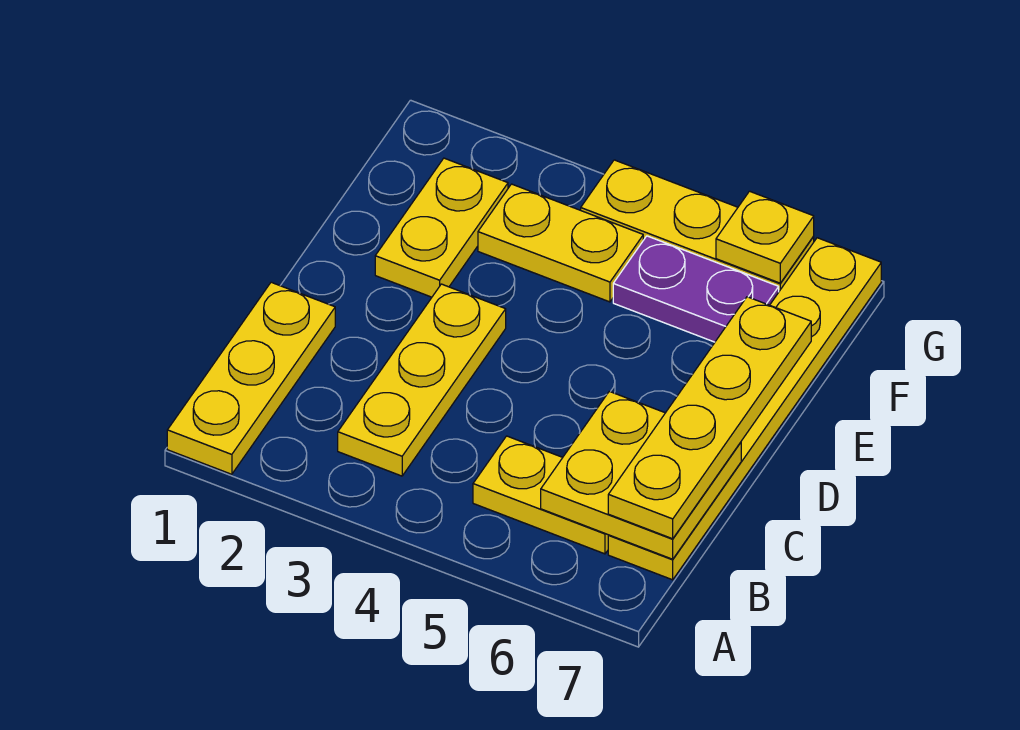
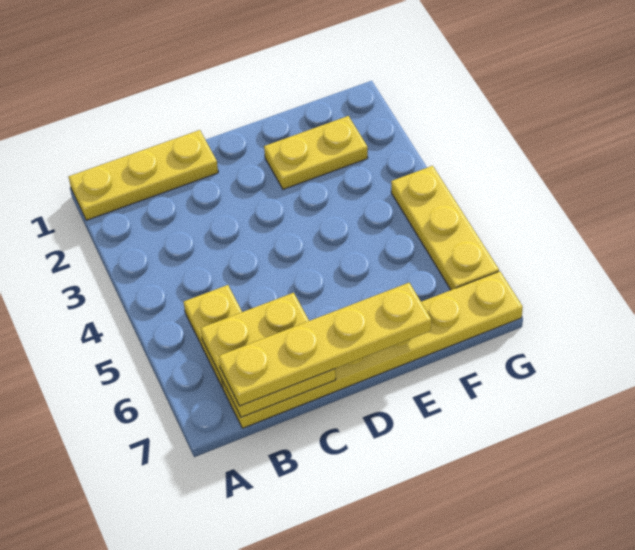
yellow 1x3 plate [338,284,506,476] -> none
yellow 1x2 plate [478,184,643,302] -> none
purple 1x2 plate [613,236,779,342] -> none
yellow 1x1 plate [716,191,814,283] -> none

